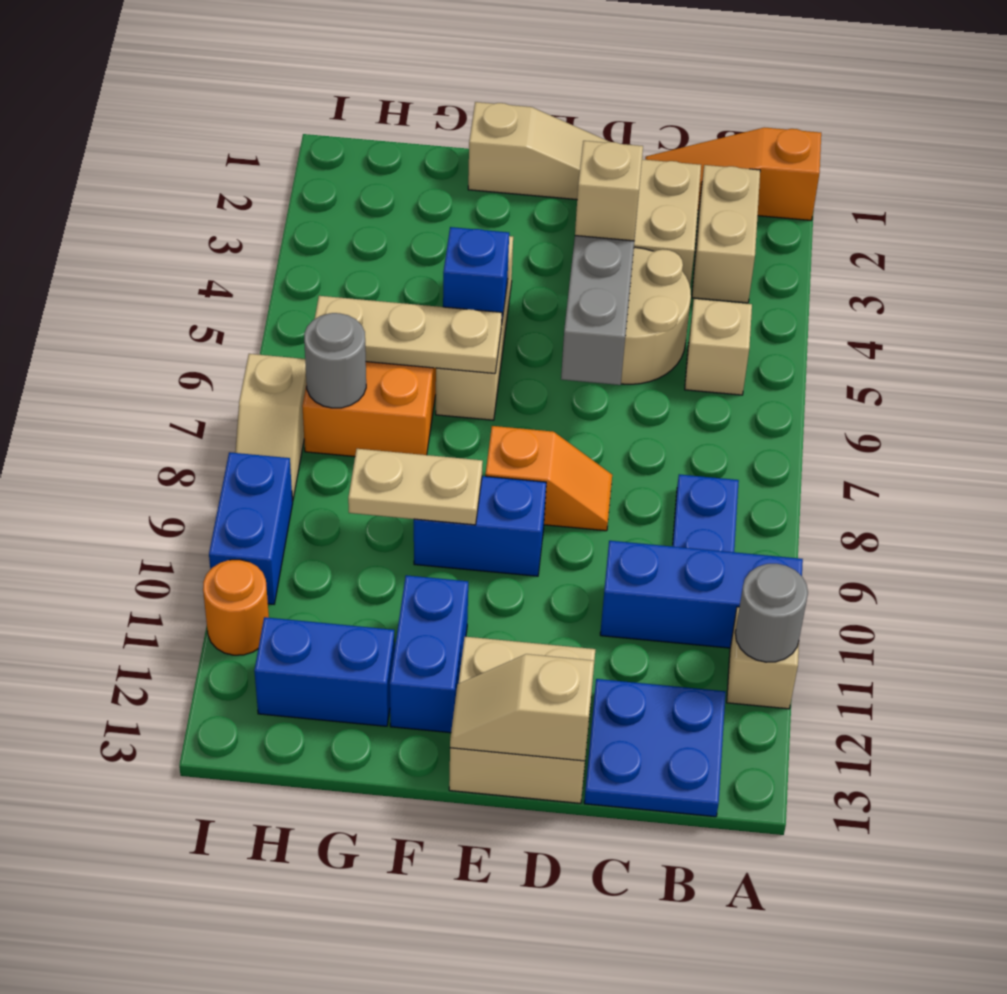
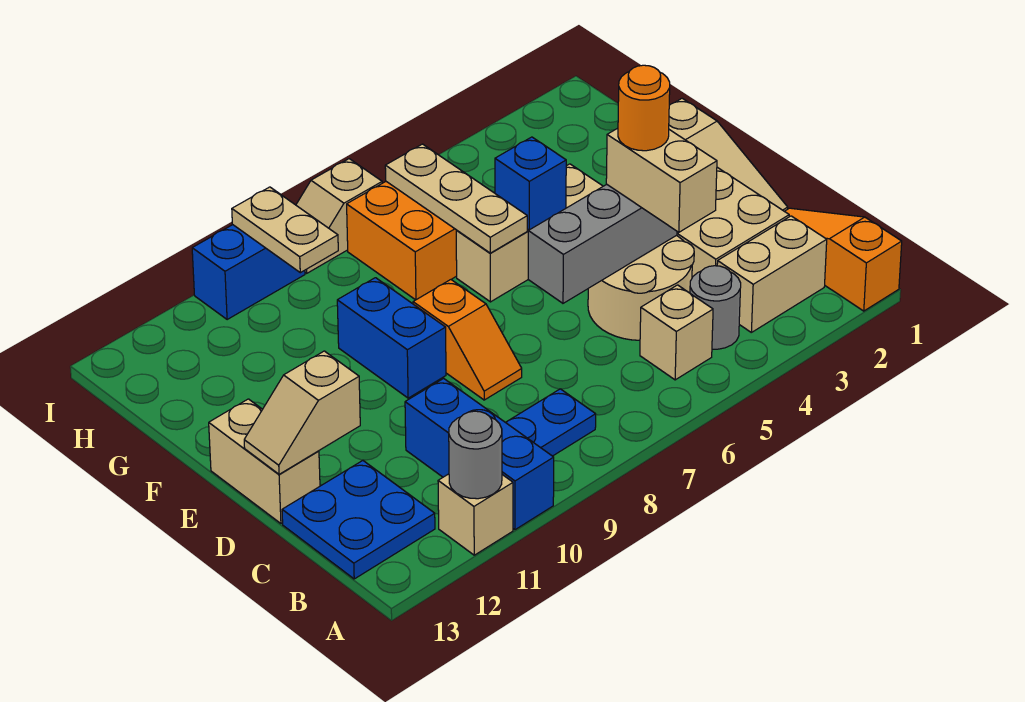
tan 1x1 brick [575,141,643,241] -> tan 1x2 brick [606,128,717,232]
tan 2x2 brick [449,637,595,803] -> tan 1x2 brick [209,399,320,523]
tan 1x2 slope [450,654,594,761] -> tan 1x2 slope turned to [244,351,360,474]
tan 1x2 plate [348,449,483,525] -> tan 1x2 plate moved to [232,187,338,273]
blue 1x2 brick [390,575,468,733] -> none
blue 1x2 brick [254,617,395,726] -> none
grey 1x1 round brick [304,313,366,408] -> grey 1x1 round brick moved to [690,266,741,349]
orange 1x1 round brick [203,560,269,655] -> orange 1x1 round brick moved to [618,65,670,151]

